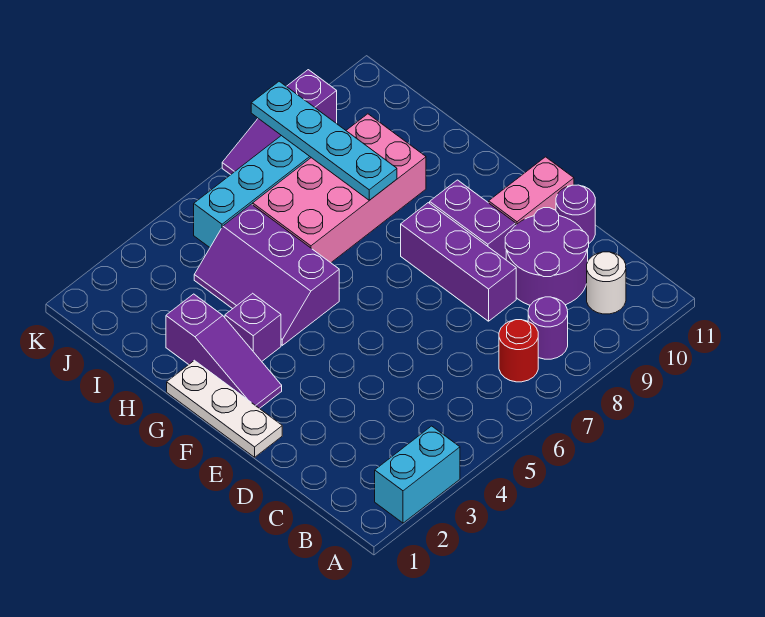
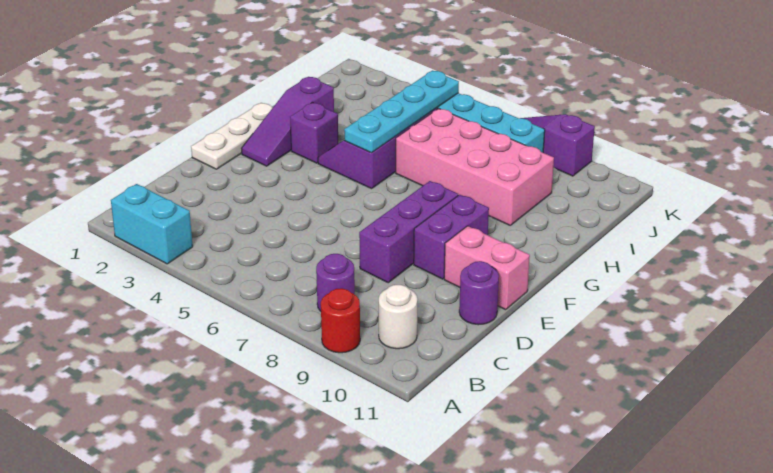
red 1x1 round brick [499,320,538,382] -> red 1x1 round brick moved to [321,288,360,353]
purple 2x2 round brick [505,208,589,305] -> none
cyan 1x4 plate [251,81,397,200] -> cyan 1x4 plate moved to [344,71,459,153]

